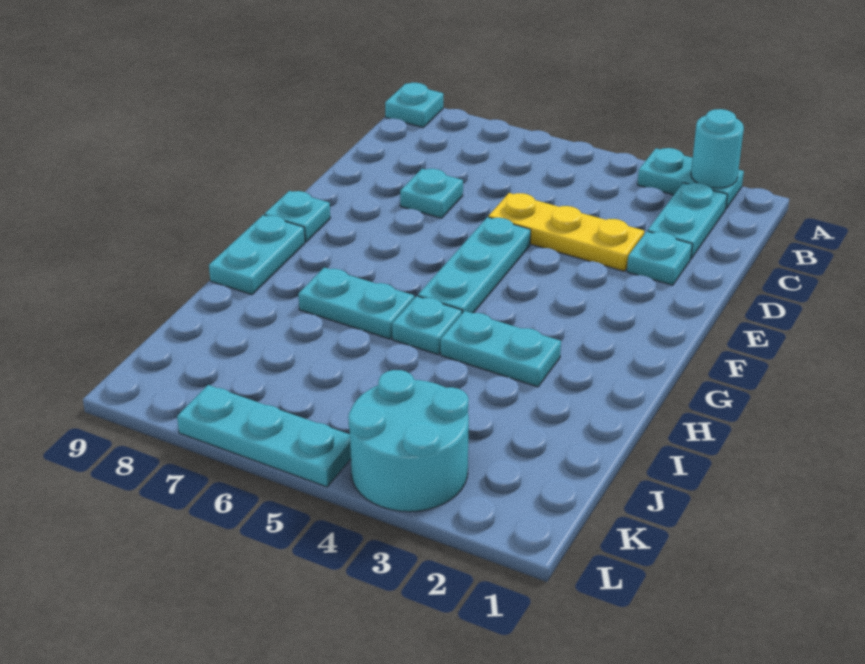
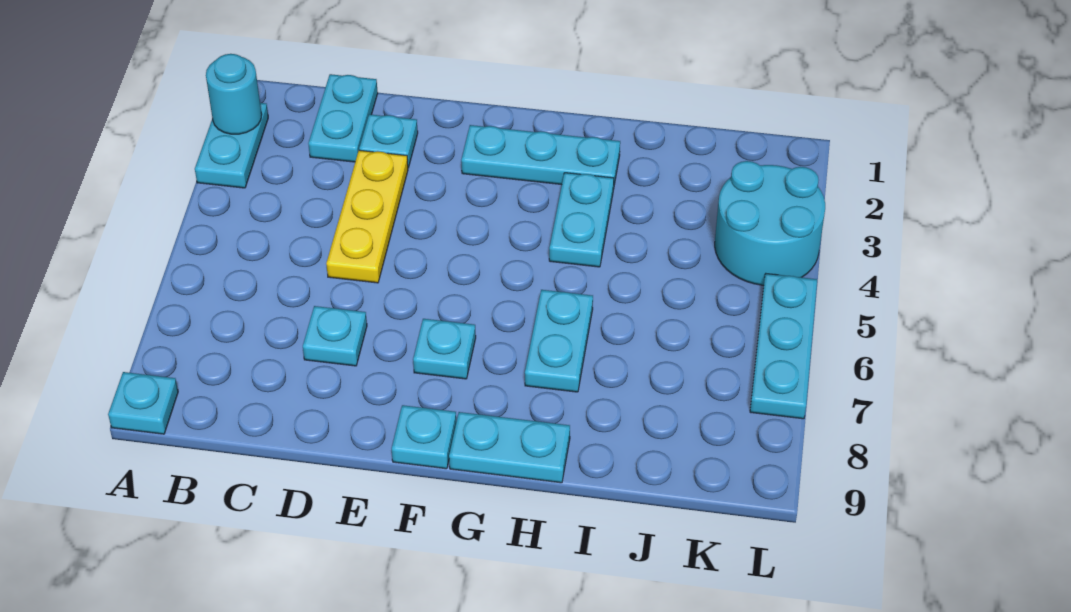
cyan 1x2 plate [648,183,727,259] -> cyan 1x2 plate turned to [308,74,378,162]
cyan 1x3 plate [418,217,531,313] -> cyan 1x3 plate moved to [461,125,620,190]
cyan 1x1 plate [392,296,462,355] -> cyan 1x1 plate moved to [413,319,476,379]

